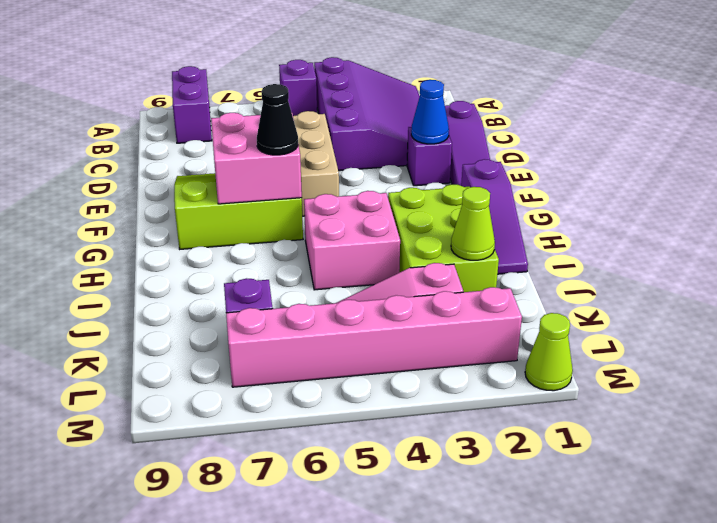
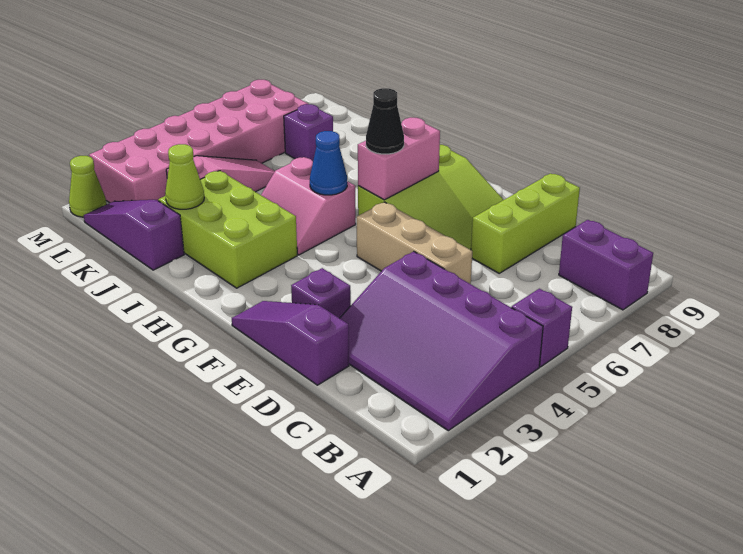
none -> lime 1x3 brick [471,173,580,273]
blue 1x1 cone [411,80,449,144] -> blue 1x1 cone moved to [310,131,347,195]
pink 2x2 brick [211,113,302,204] -> pink 1x2 brick [358,117,440,200]
purple 1x3 slope [461,159,528,274] -> purple 1x3 slope moved to [84,200,184,270]
pink 2x2 brick [304,191,400,290] -> pink 2x2 slope [261,157,356,255]
pink 1x6 brick [226,287,522,387] -> pink 2x6 brick [89,80,308,203]

